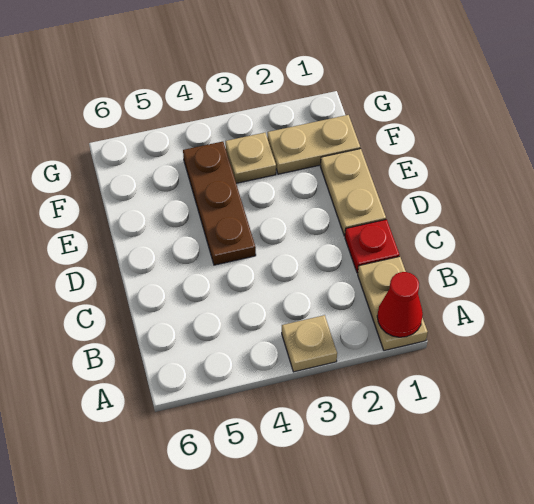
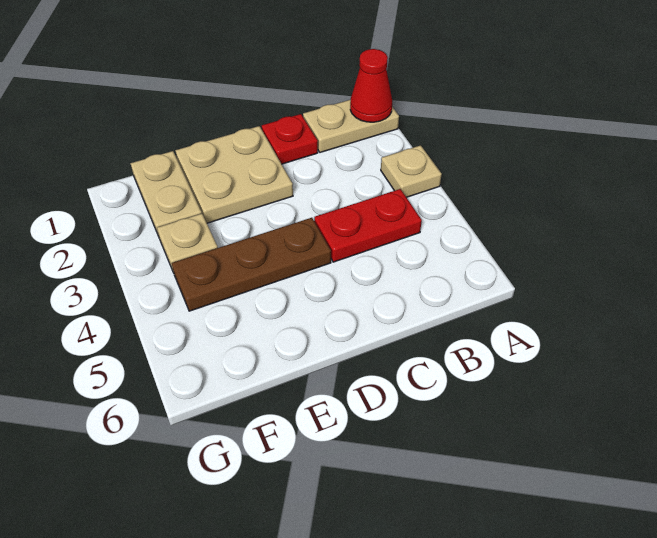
none -> red 1x2 plate [314,189,422,262]
tan 1x2 plate [320,149,386,236] -> tan 2x2 plate [175,126,293,223]

